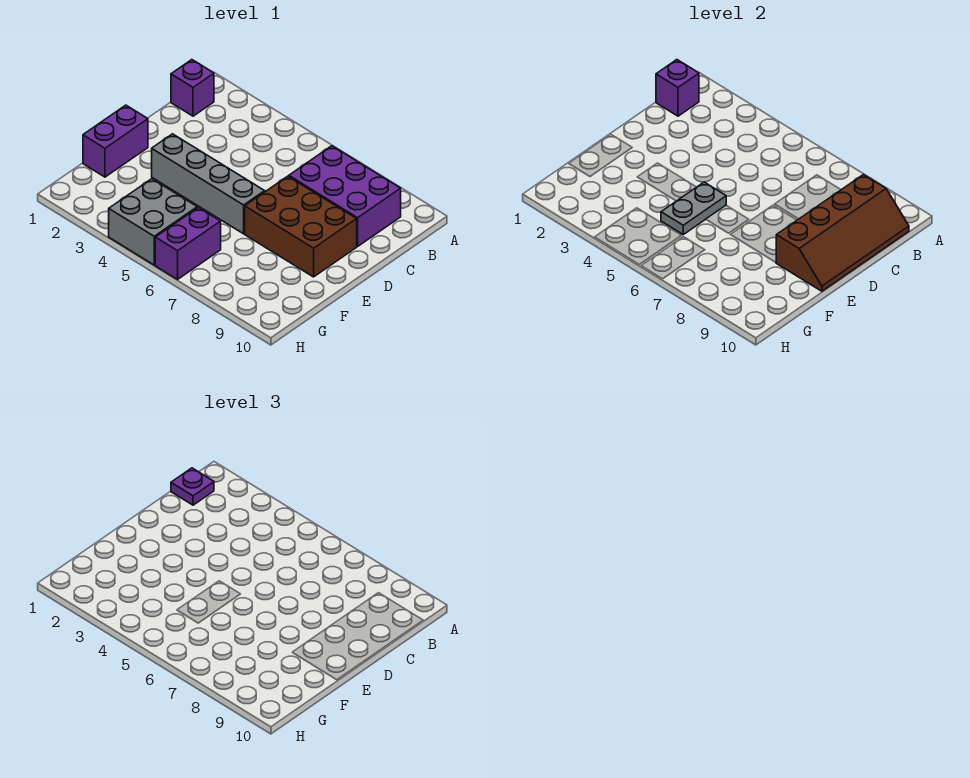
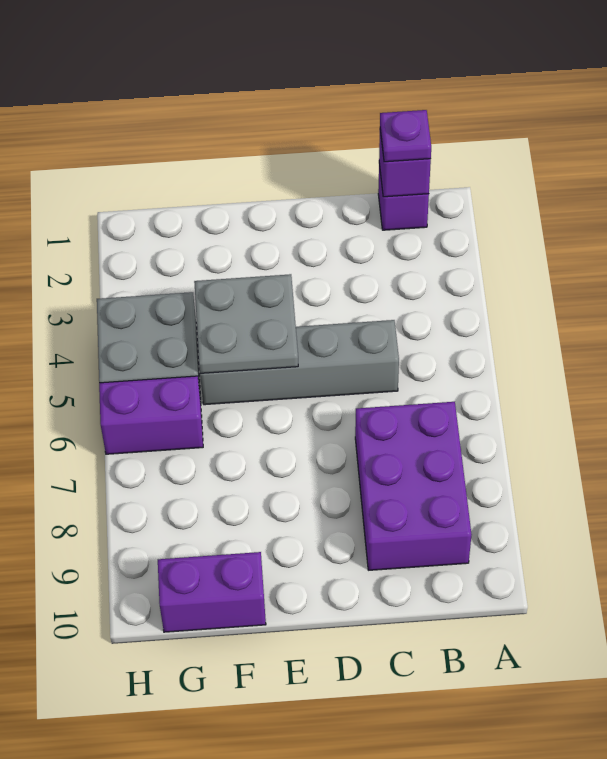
brown 2x4 slope [776,175,909,291] -> none
brown 2x3 brick [245,176,357,277] -> none
purple 1x2 brick [83,105,148,177] -> purple 1x2 brick moved to [158,552,266,632]
grey 1x4 brick [152,134,265,234] -> grey 1x4 brick turned to [200,320,399,405]
grey 1x2 plate [661,182,726,234] -> grey 2x2 plate [194,274,298,373]

